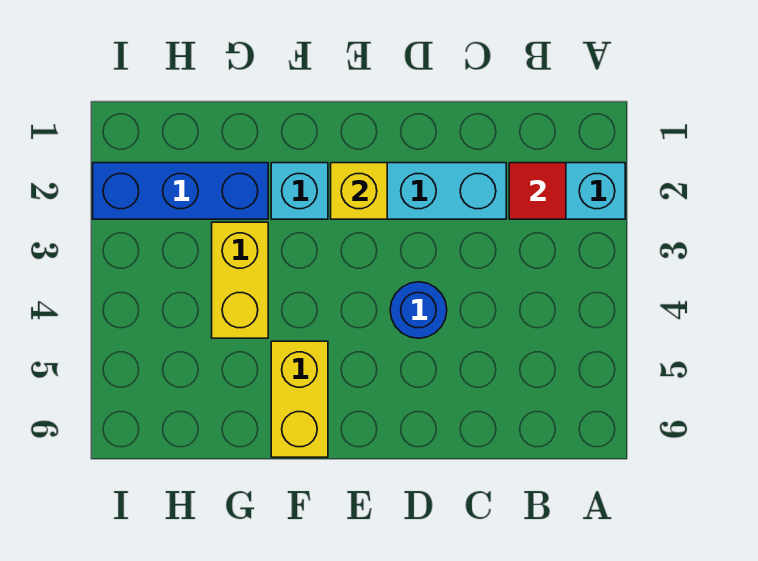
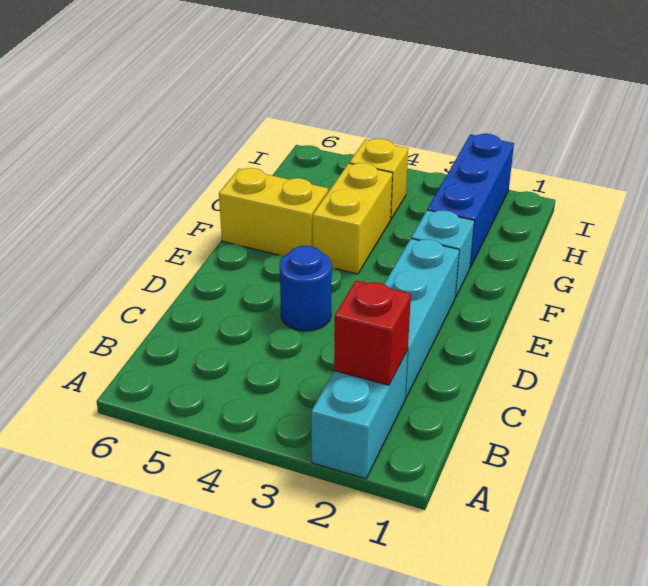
red 1x1 tile [509,163,566,219] -> red 1x1 brick [334,280,411,385]
yellow 1x1 brick [331,163,387,219] -> yellow 1x1 brick moved to [349,139,408,219]
yellow 1x2 brick [212,222,268,338] -> yellow 1x2 brick turned to [313,163,393,274]

